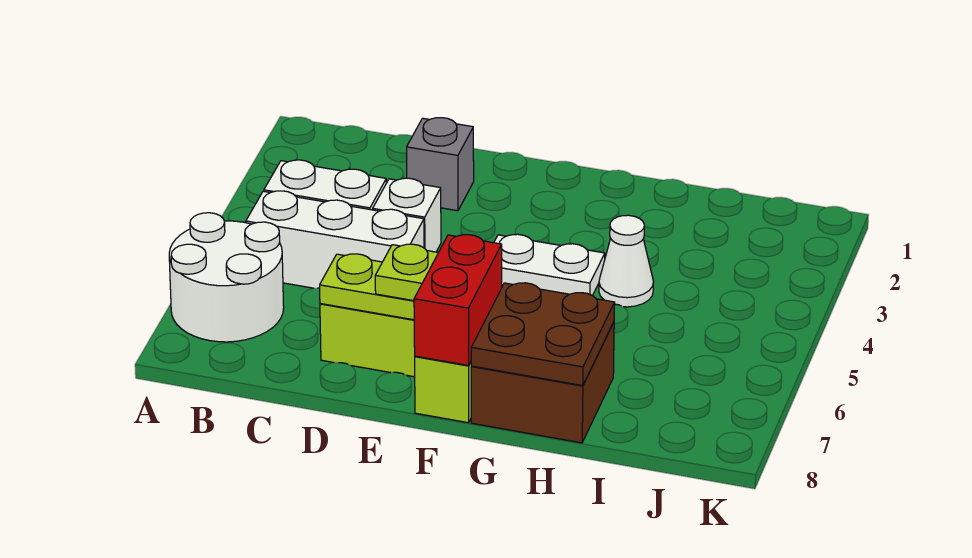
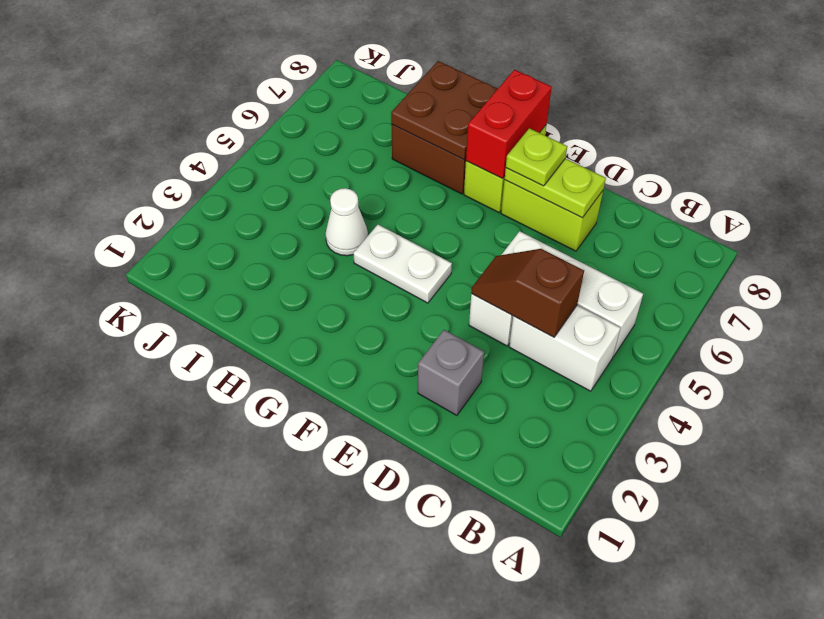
white 2x2 round brick [169,213,284,342] -> none
none -> brown 1x2 slope [471,249,584,337]

